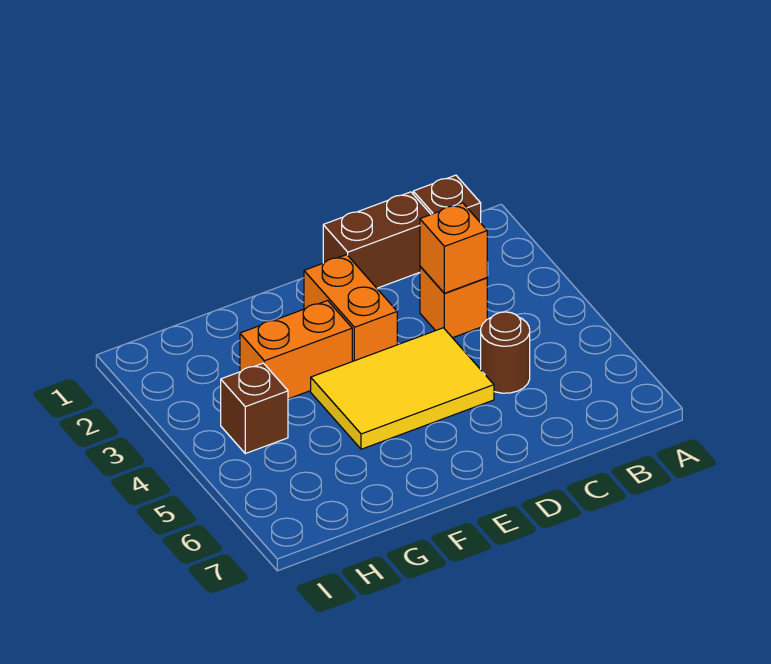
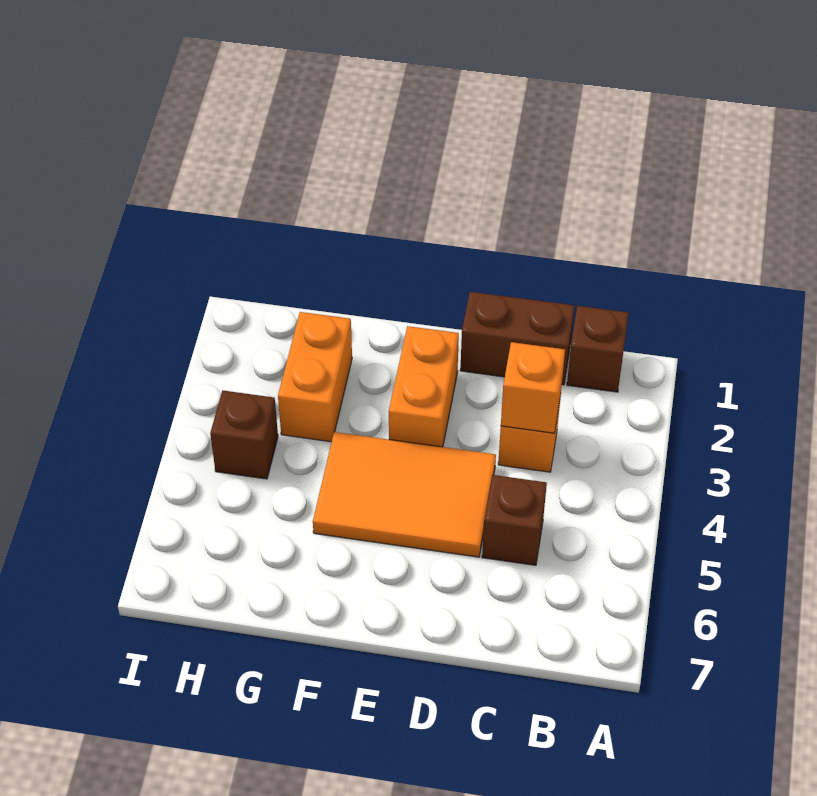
brown 1x1 round brick [481,312,530,393] -> brown 1x1 brick [482,475,547,565]
yellow 2x3 tile [311,328,494,449] -> orange 2x3 tile [313,432,496,557]
orange 1x2 brick [240,301,352,399] -> orange 1x2 brick turned to [278,312,352,442]

